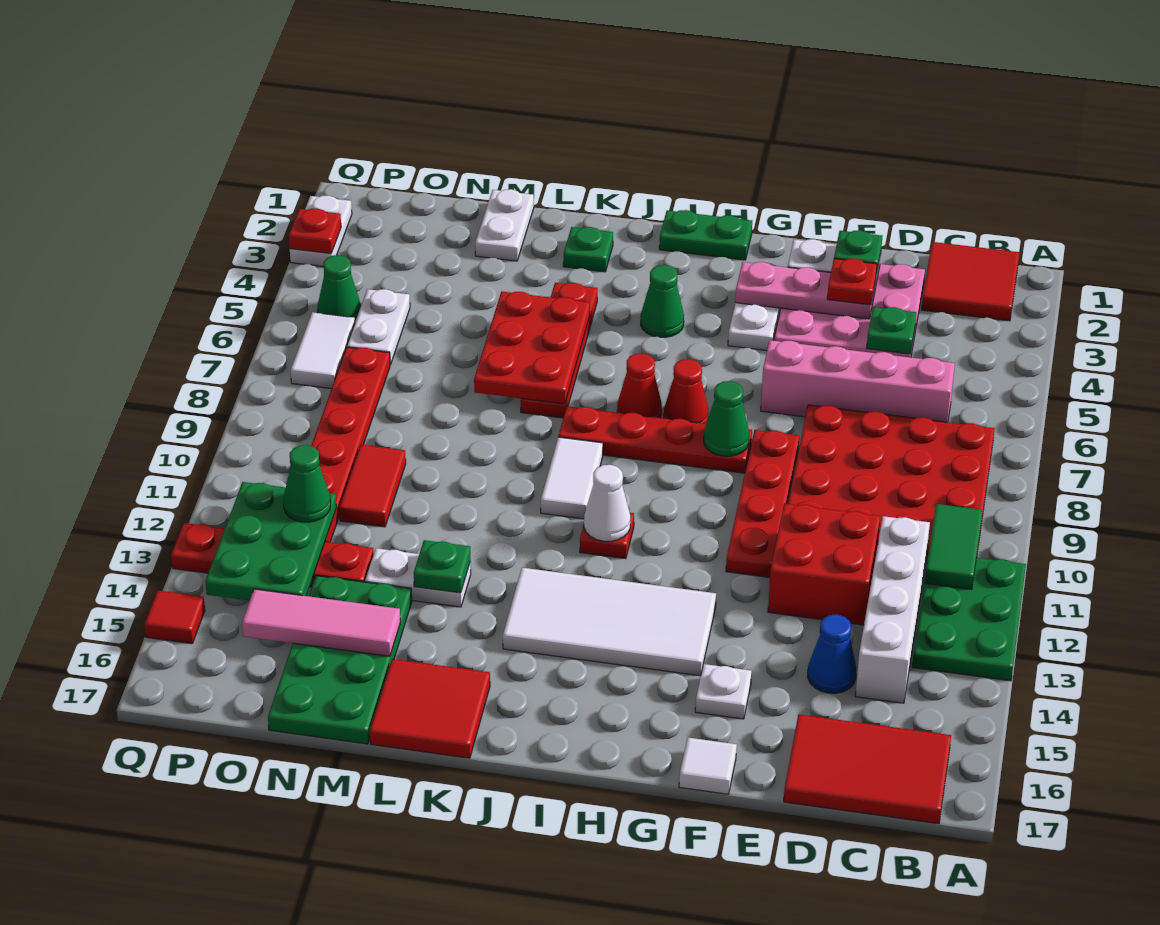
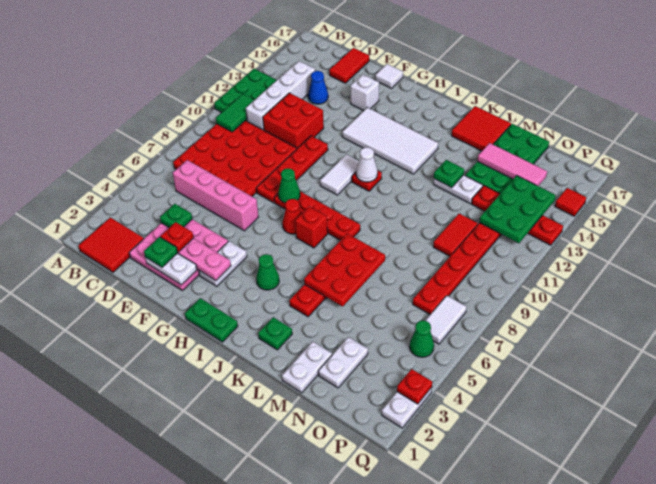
red 2x3 tile [784,714,951,824] -> red 1x2 tile [329,48,369,83]
white 1x1 plate [695,664,752,719] -> white 1x1 brick [351,74,379,111]
red 1x1 cone [617,353,662,418] -> red 1x1 brick [295,206,328,248]
white 1x2 tile [541,437,603,519] -> white 1x2 tile moved to [320,154,359,195]
white 1x2 plate [347,289,410,365] -> white 1x2 plate moved to [318,337,368,388]
green 1x1 cone [283,445,331,522] -> none

